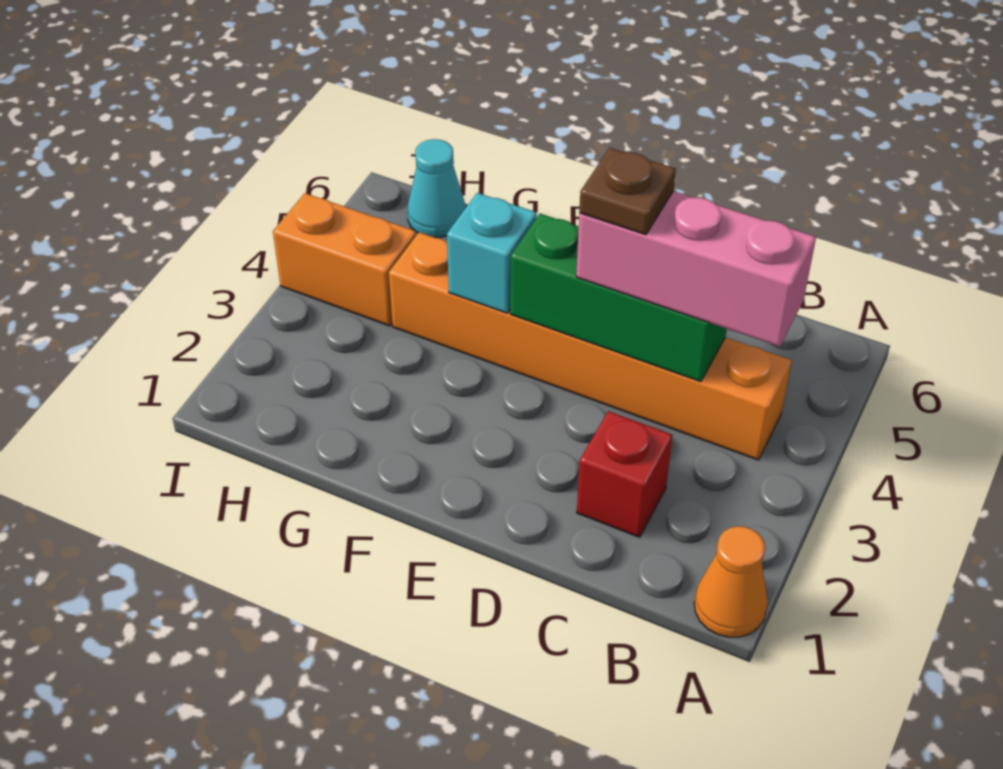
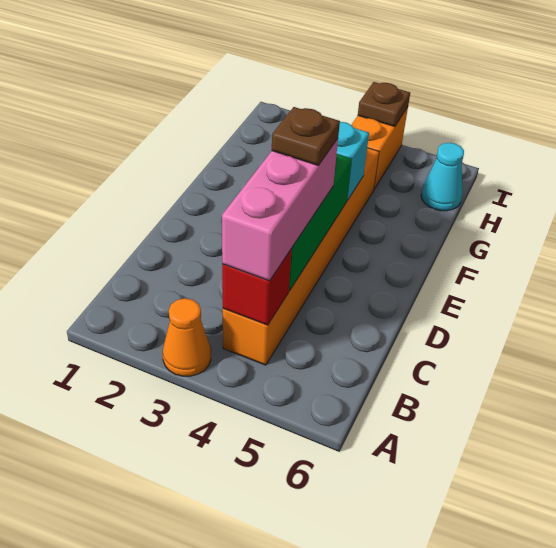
orange 1x1 cone [694,526,768,637] -> orange 1x1 cone moved to [163,298,211,376]
red 1x1 brick [577,411,672,537] -> red 1x1 brick moved to [222,249,292,325]
none -> brown 1x1 plate [358,82,410,127]

